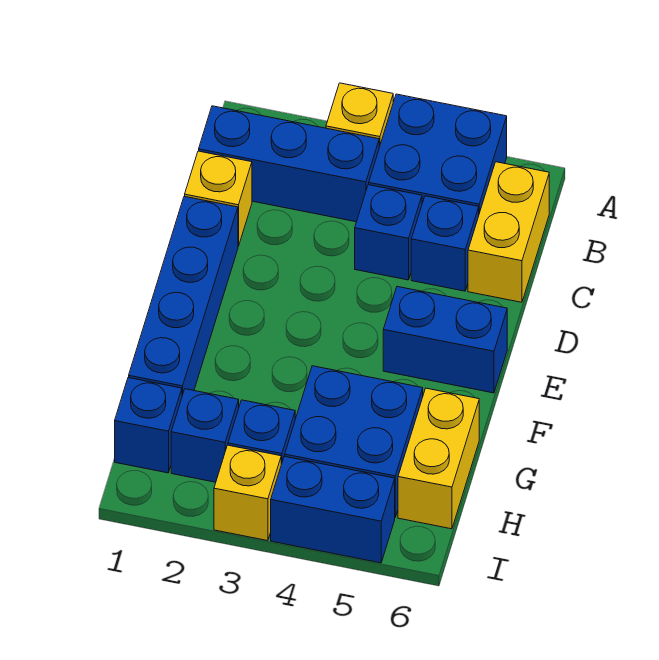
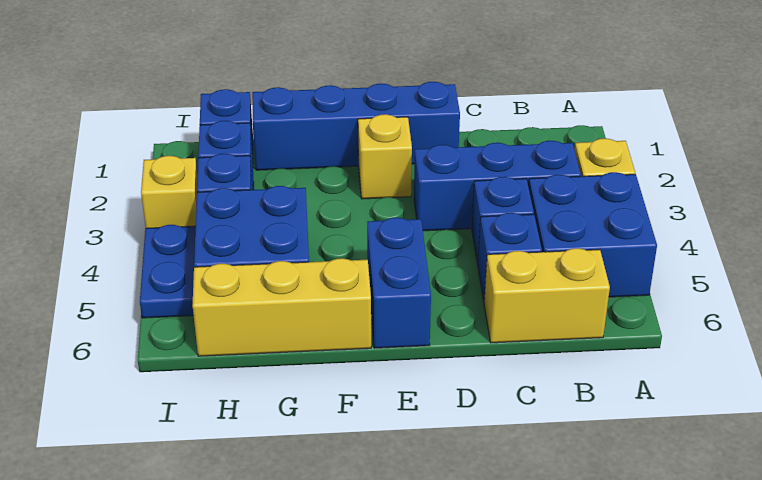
blue 1x3 brick [199,106,379,222] -> blue 1x3 brick turned to [414,141,581,231]
yellow 1x1 brick [185,151,252,246] -> yellow 1x1 brick moved to [358,114,412,199]
yellow 1x2 brick [398,388,479,529] -> yellow 1x3 brick [193,258,371,356]
blue 1x2 brick [271,456,395,563] -> blue 1x2 plate [140,225,196,318]

